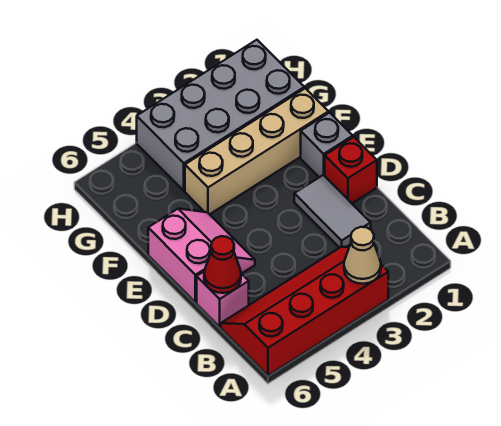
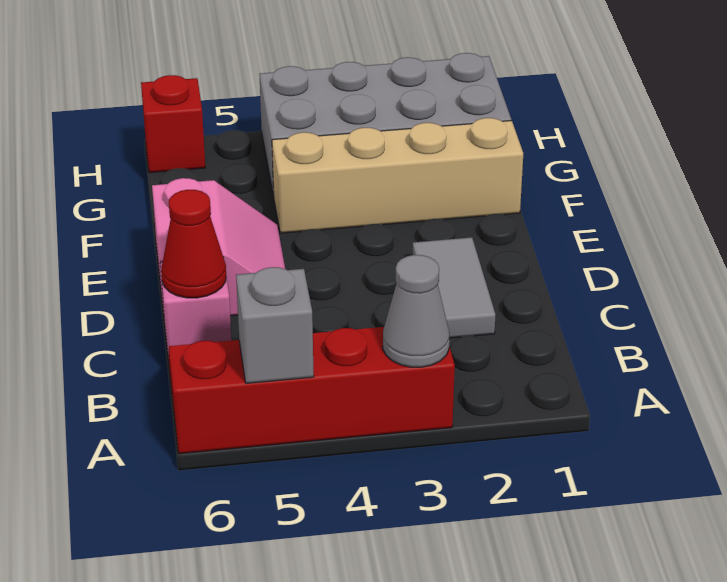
tan 1x1 cone [344,227,381,284] -> grey 1x1 cone [383,255,449,367]
red 1x1 brick [325,137,377,203] -> red 1x1 brick moved to [141,75,205,173]
grey 1x1 brick [301,113,353,177] -> grey 1x1 brick moved to [236,267,314,383]

